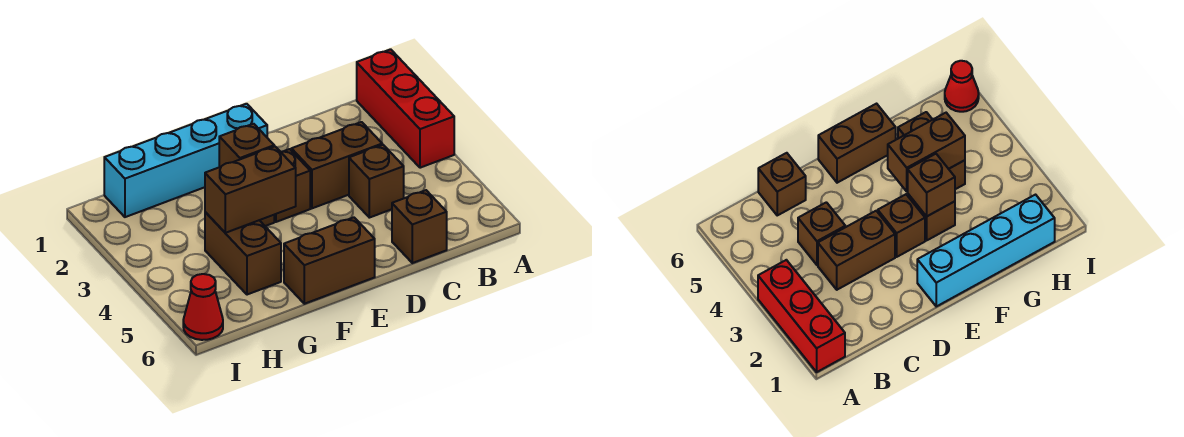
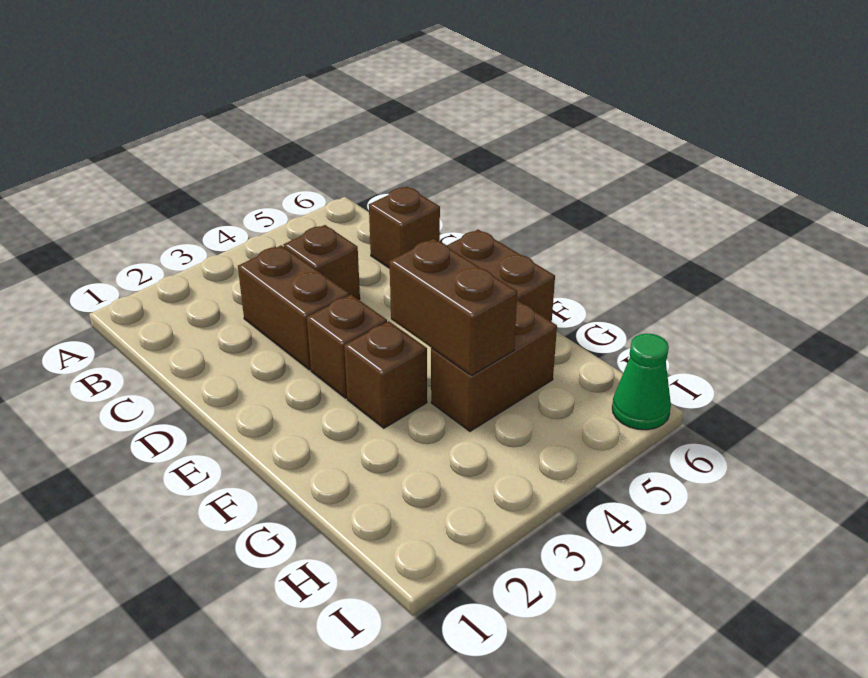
red 1x3 brick [357,49,454,168] -> none
cyan 1x4 brick [104,104,267,217] -> none
brown 1x1 brick [219,124,274,167] -> none
red 1x1 cone [183,274,223,340] -> green 1x1 cone [612,333,671,430]

